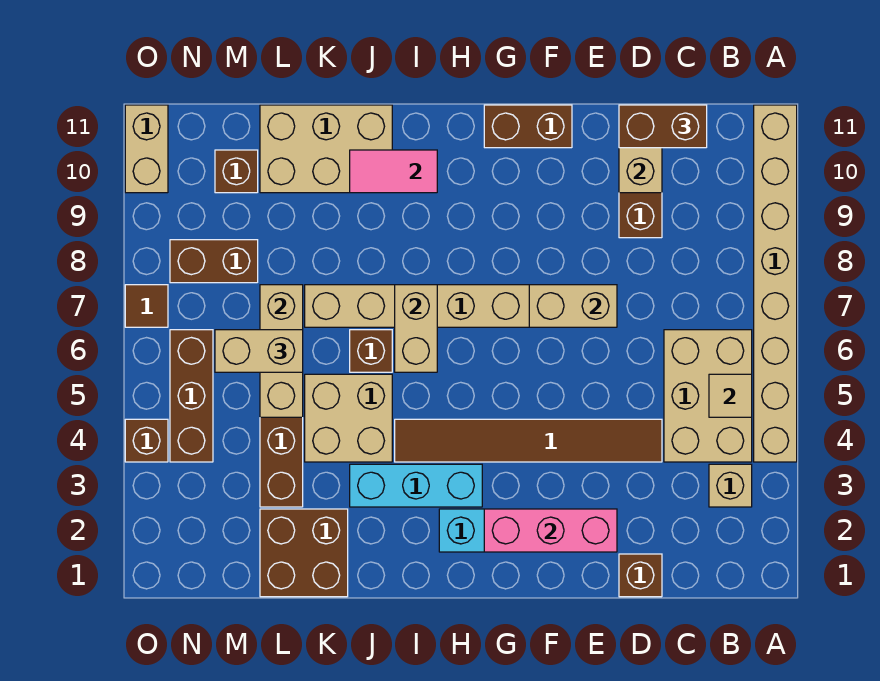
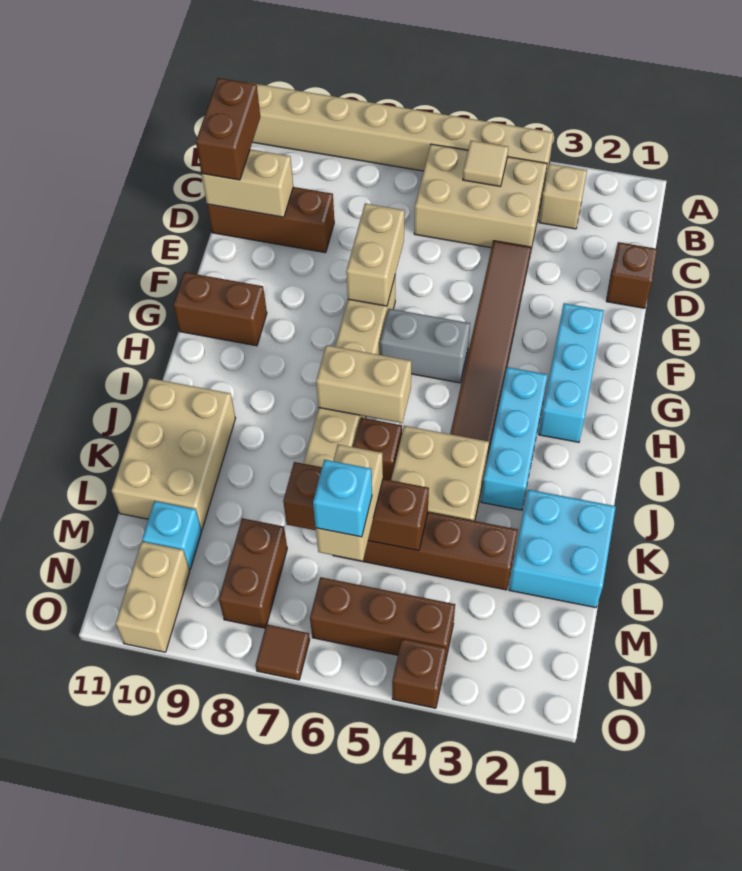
pink 1x3 brick [484,509,617,552] -> none
brown 1x2 brick [484,105,572,148] -> brown 1x2 brick turned to [173,272,267,346]
none -> grey 1x2 brick [380,309,470,383]
pink 1x2 tile [350,150,437,193] -> none
brown 2x2 brick [260,509,348,597] -> cyan 2x2 brick [509,490,616,608]
tan 1x3 brick [260,285,303,417] -> brown 1x3 brick [283,462,429,551]
none -> cyan 1x1 brick [313,460,372,537]
brown 1x1 brick [215,150,258,193] -> cyan 1x1 brick [142,501,202,570]
tan 1x2 brick [125,105,168,193] -> tan 1x2 brick turned to [115,542,190,652]

